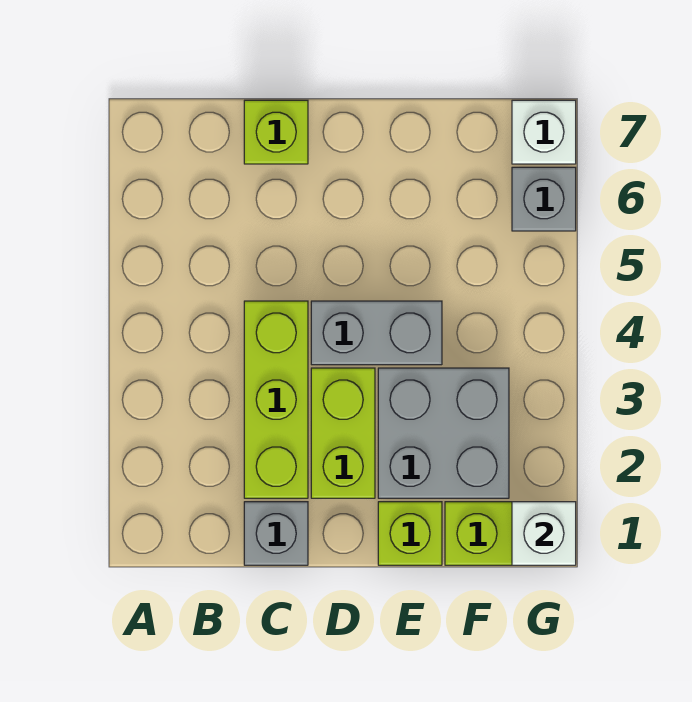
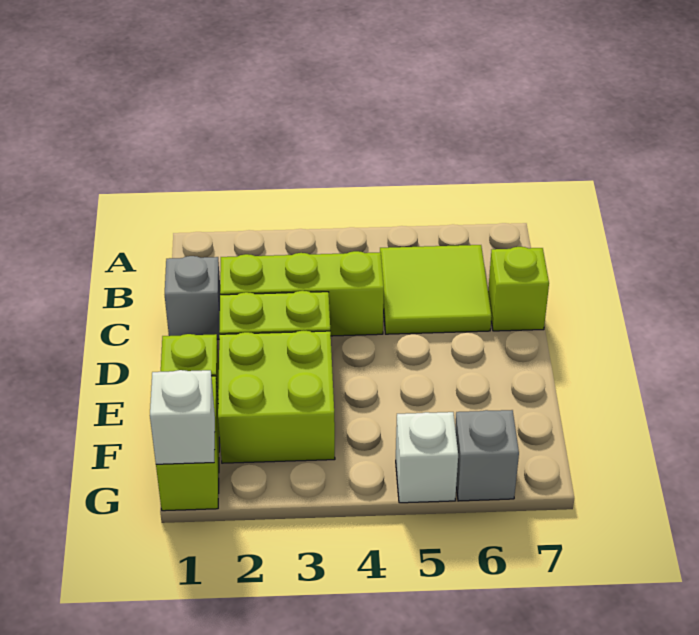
none -> lime 2x2 tile [380,245,492,334]
grey 1x2 brick [311,301,442,365] -> none
grey 2x2 brick [378,368,509,498] -> lime 2x2 brick [218,331,335,463]
white 1x1 brick [512,100,576,164] -> white 1x1 brick moved to [396,412,458,503]

